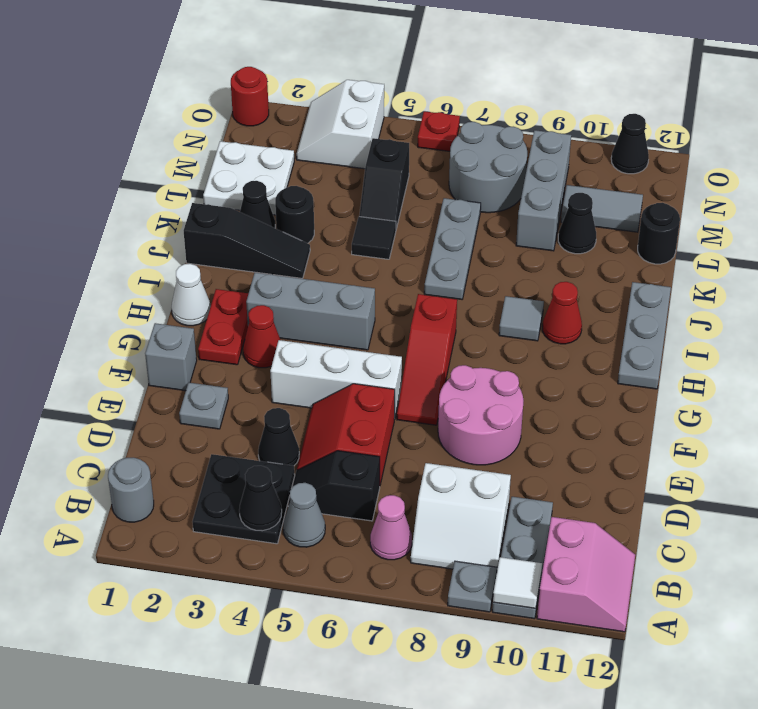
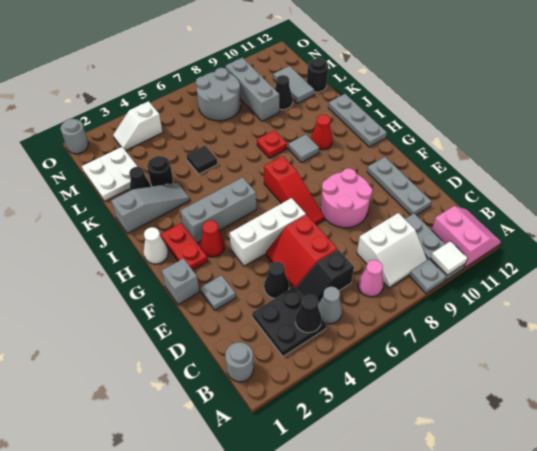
black 1x3 slope [184,203,310,278] -> grey 1x3 slope [111,183,190,233]
grey 1x3 plate [424,198,481,299] -> grey 1x3 plate moved to [367,157,432,215]
black 1x2 slope [359,138,409,229] -> none
grey 1x2 tile [561,185,643,232] -> grey 1x2 tile turned to [273,66,314,103]
white 2x2 slope [296,80,384,169] -> white 1x2 slope [113,101,163,151]
red 1x1 round brick [231,67,269,126] -> grey 1x1 round brick [61,119,88,154]
red 1x1 plate [418,111,460,151] -> red 1x1 plate moved to [257,130,287,158]
black 1x1 cone [611,114,649,174] -> none

